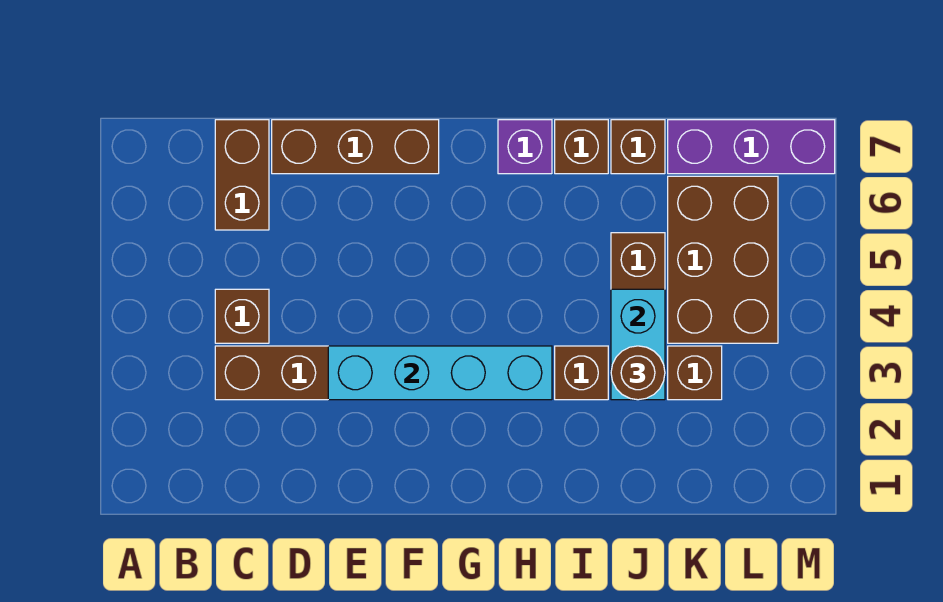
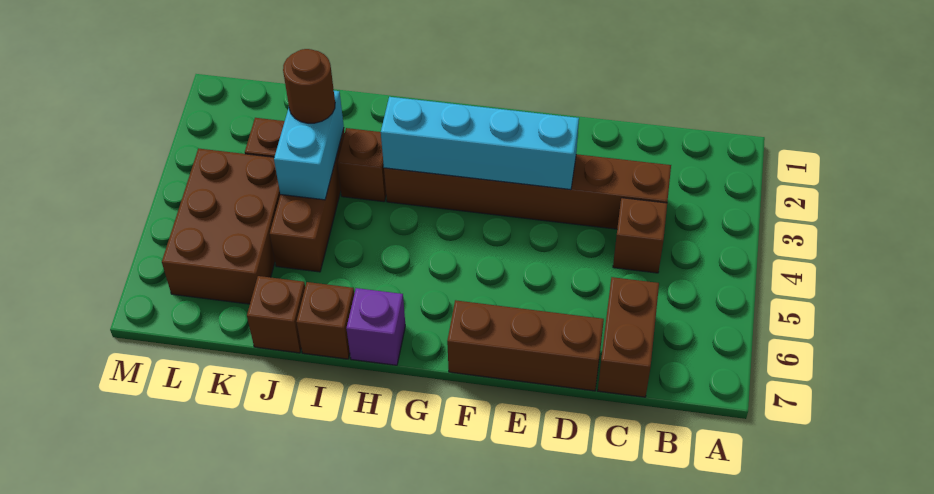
purple 1x3 brick [668,120,835,174] -> none

